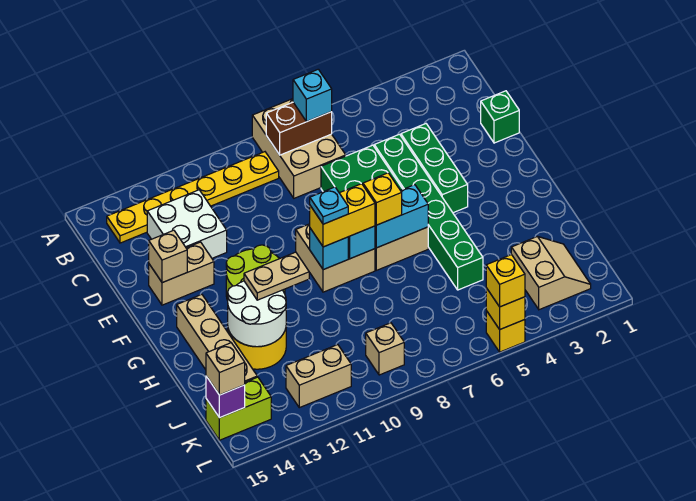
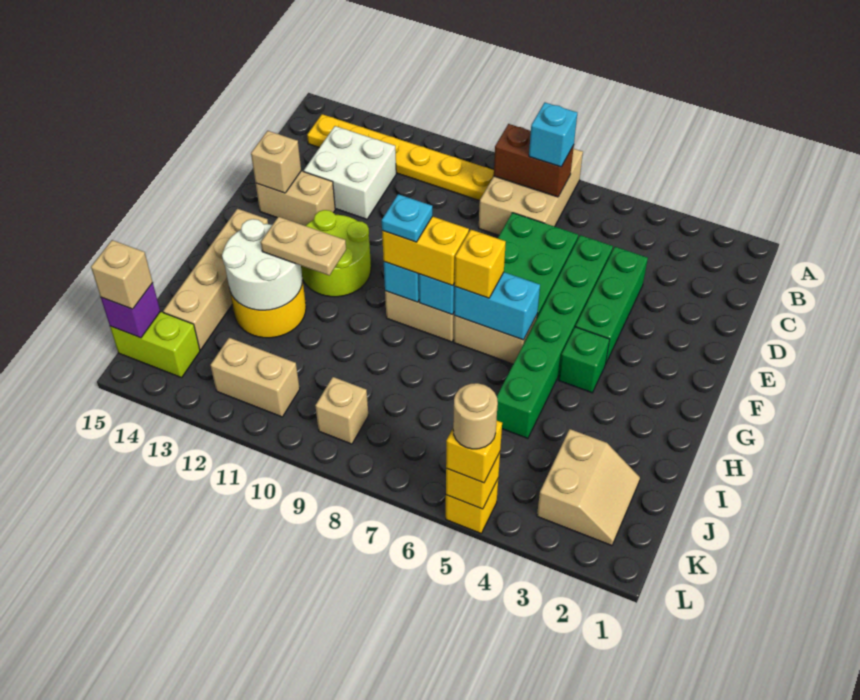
green 1x1 brick [481,91,519,143] -> green 1x1 brick moved to [558,327,610,393]
none -> tan 1x1 round brick [453,383,498,449]

